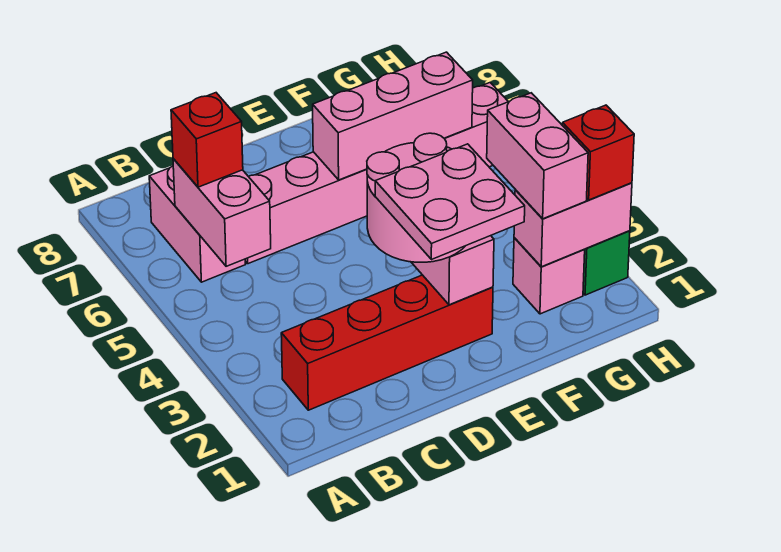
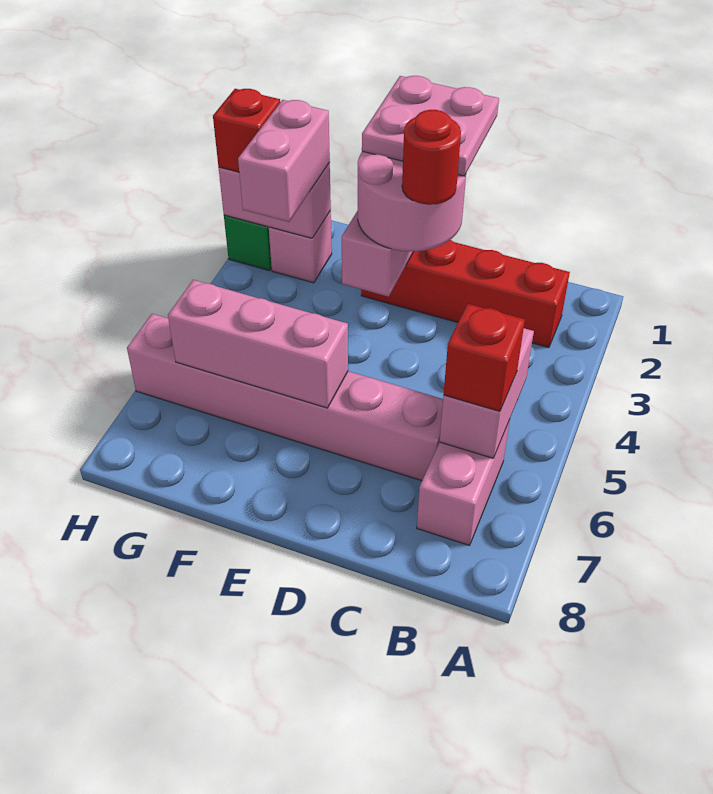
none -> red 1x1 round brick [402,110,461,205]

